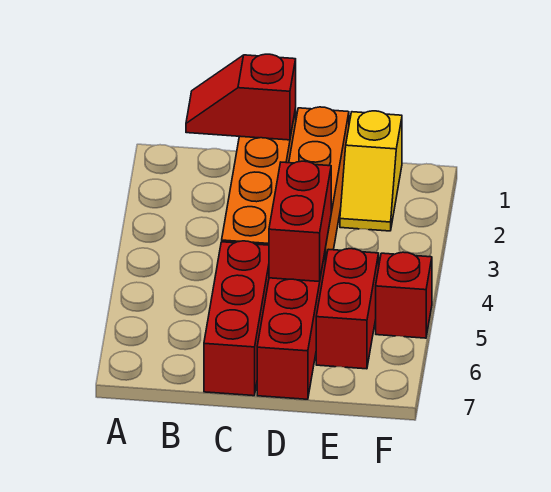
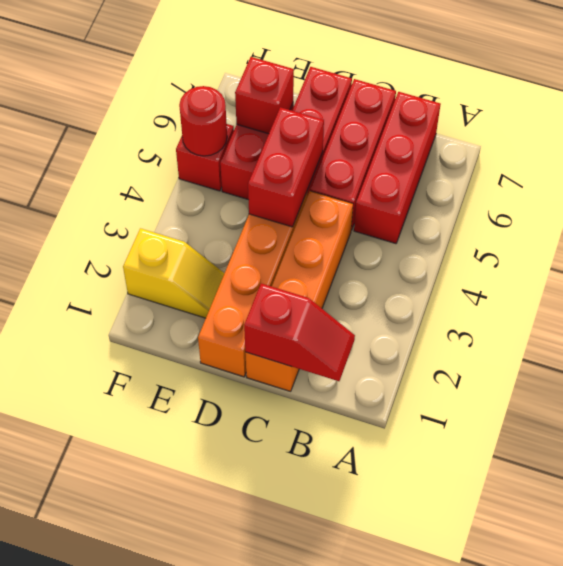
none -> red 1x3 brick [354,92,441,244]
yellow 1x2 slope [340,111,402,231] -> yellow 1x2 slope turned to [123,228,224,318]
none -> red 1x1 brick [235,57,294,134]
none -> red 1x1 round brick [179,86,227,156]

